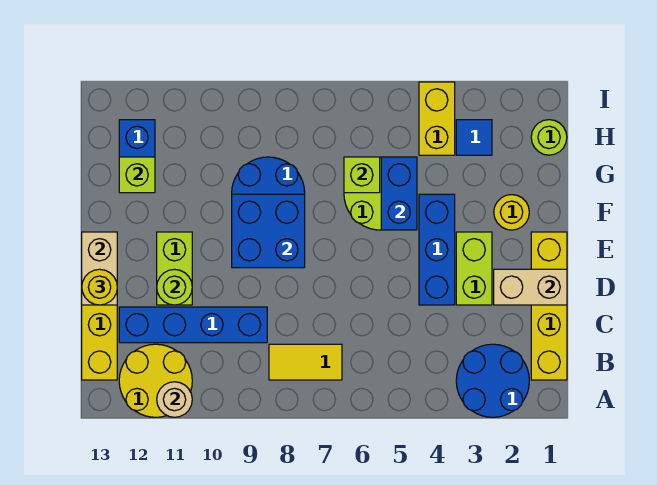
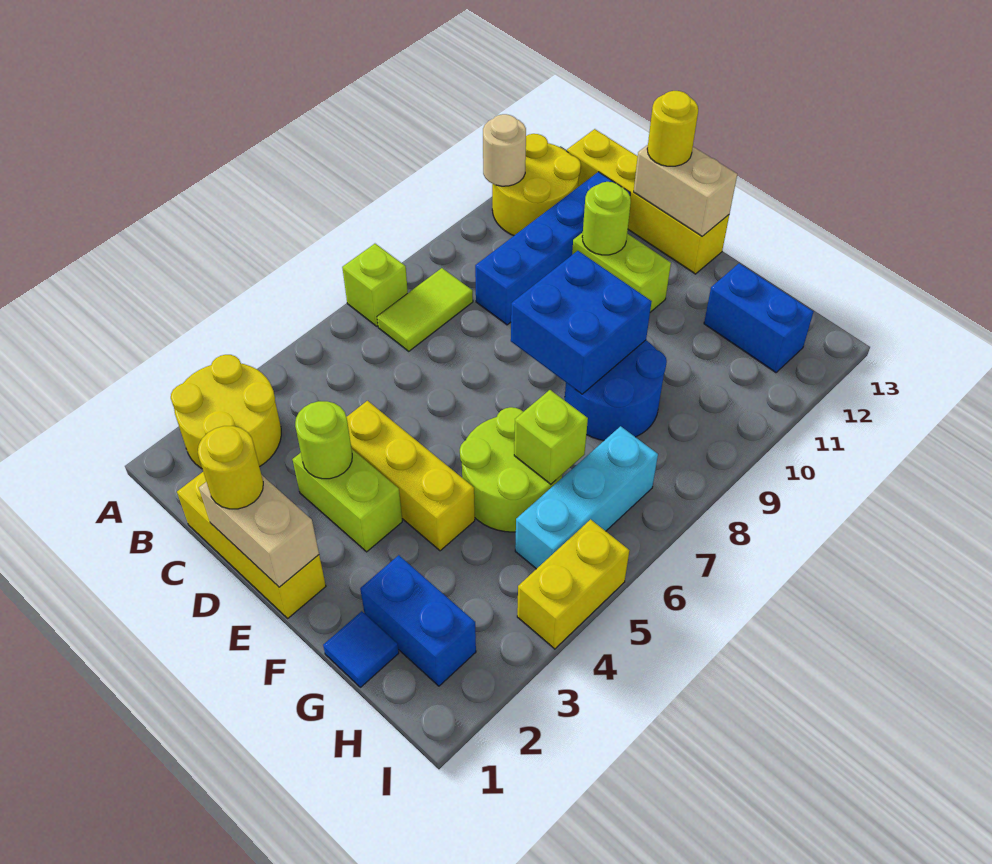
blue 2x2 round brick [456,344,529,417] -> yellow 2x2 round brick [171,355,281,469]
yellow 1x4 brick [531,232,567,380] -> yellow 1x3 brick [177,472,326,618]
yellow 1x2 tile [269,344,342,380] -> lime 1x2 tile [377,268,473,351]
tan 1x2 brick [494,269,567,305] -> tan 1x2 brick turned to [199,476,319,587]
blue 1x3 brick [419,194,455,305] -> yellow 1x3 brick [347,401,475,551]
yellow 1x1 round brick [494,195,529,230] -> yellow 1x1 round brick moved to [198,426,263,509]
blue 1x2 brick [381,157,417,230] -> blue 1x2 brick moved to [360,555,476,686]
lime 1x1 brick [119,157,155,193] -> lime 1x1 brick moved to [342,244,408,326]
lime 1x1 round brick [531,120,567,155] -> lime 1x1 round brick moved to [295,401,352,479]
blue 1x1 tile [456,120,492,155] -> blue 1x1 tile moved to [323,611,399,687]
yellow 1x2 brick [419,82,455,155] -> yellow 1x2 brick turned to [517,519,629,649]
none -> cyan 1x3 brick [515,426,658,569]

